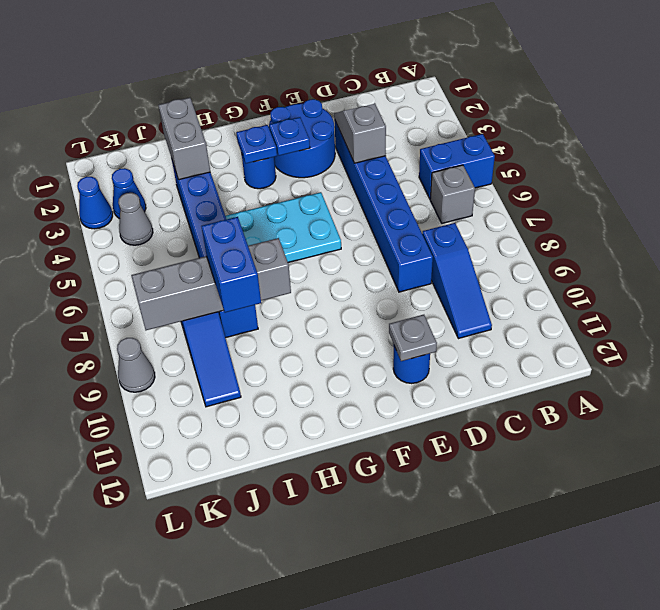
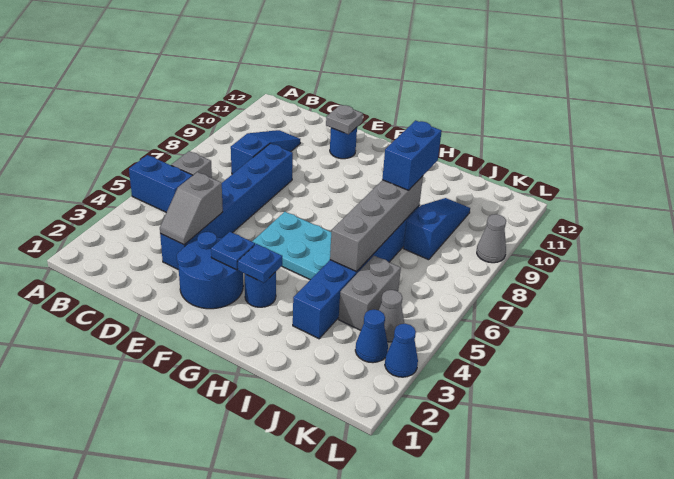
grey 1x4 brick [131,238,291,330] -> grey 1x4 brick turned to [330,176,423,272]
grey 1x2 brick [158,98,210,180] -> grey 1x2 brick moved to [339,256,401,330]

